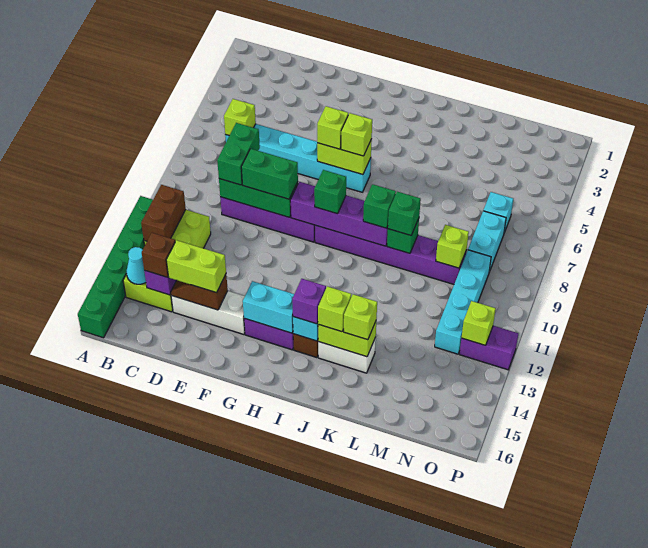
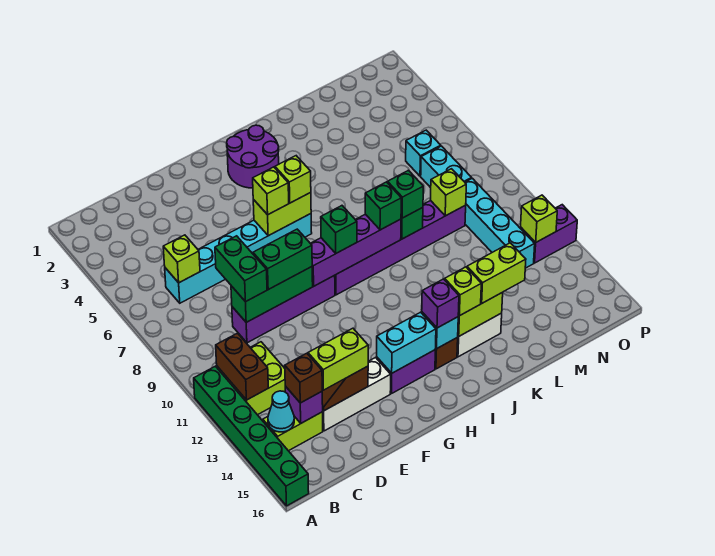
none -> purple 2x2 round brick [227,125,279,188]
lime 1x1 brick [344,294,377,340] -> lime 1x2 brick [467,243,526,303]

